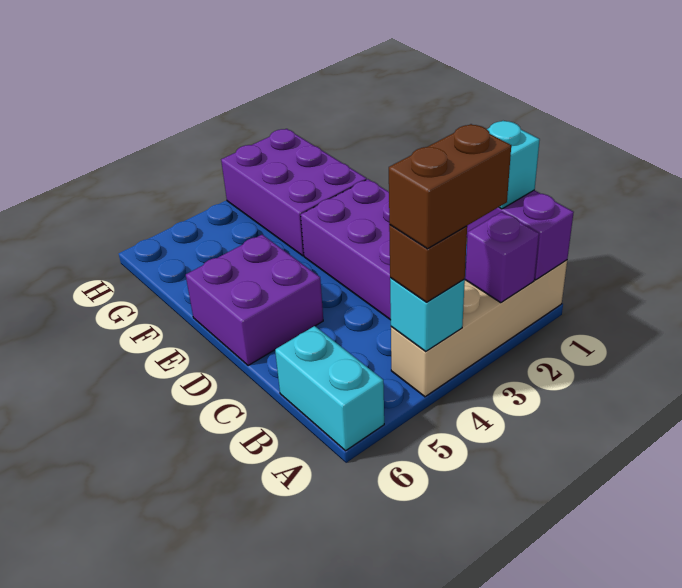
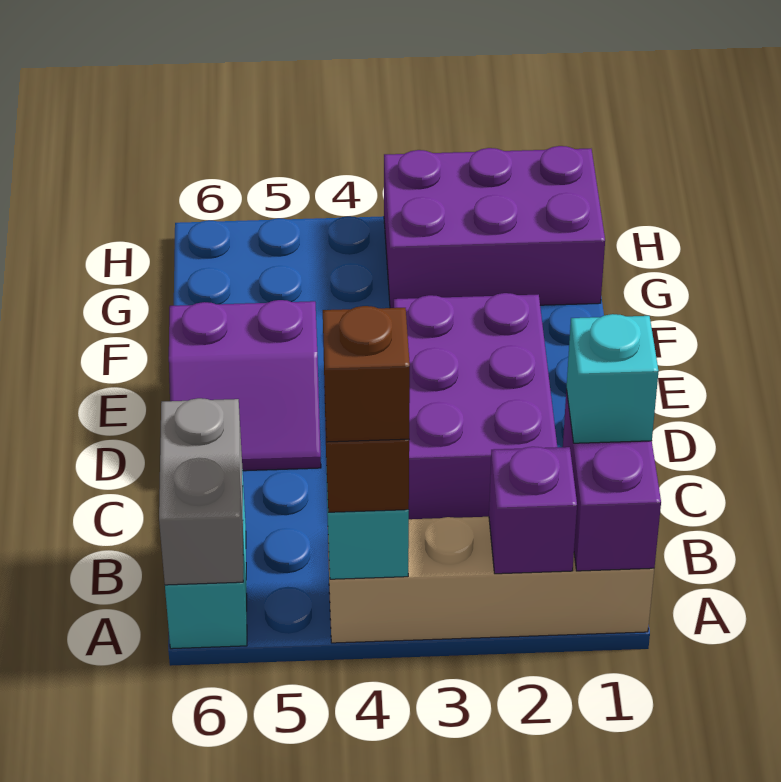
brown 1x2 brick [389,124,511,249] -> brown 1x1 brick [323,306,410,442]
none -> grey 1x2 brick [159,398,243,585]
purple 2x2 brick [186,235,323,366] -> purple 2x2 slope [169,300,321,471]
purple 2x3 brick [221,129,367,256] -> purple 2x3 brick turned to [384,146,605,308]

